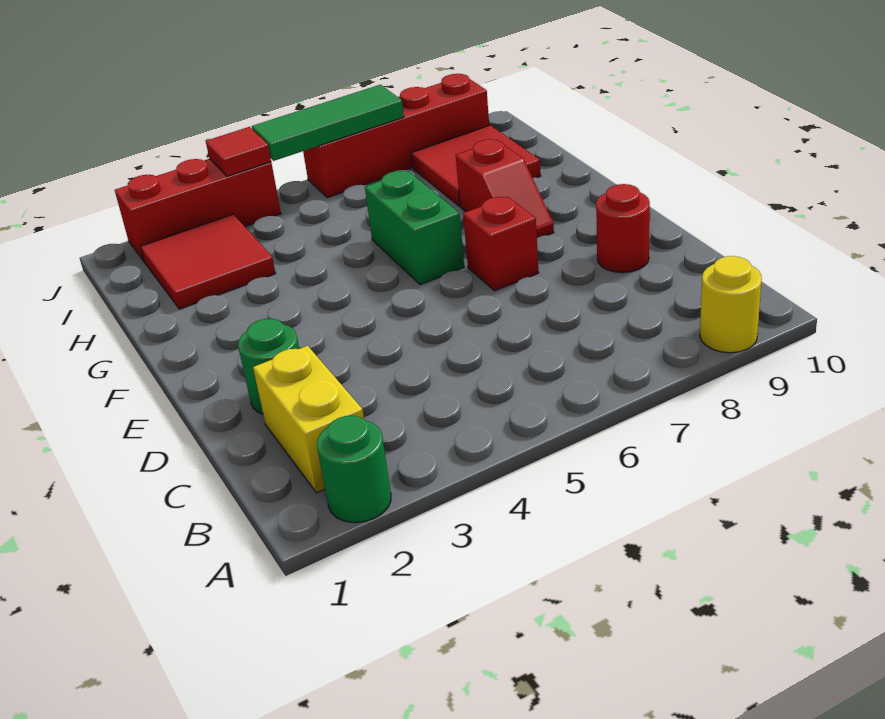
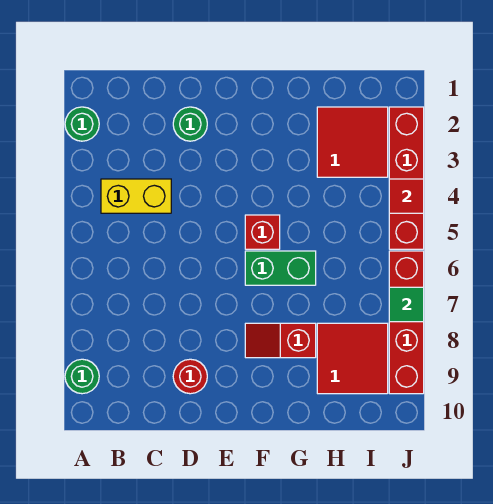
yellow 1x1 round brick [700,256,762,353] -> green 1x1 round brick [65,359,99,394]
yellow 1x2 brick [253,346,364,493] -> yellow 1x2 brick moved to [101,179,171,213]
red 1x1 brick [463,197,539,291] -> red 1x1 brick moved to [245,215,280,249]
red 1x3 brick [115,159,281,261] -> red 1x4 brick [389,107,424,249]
green 1x3 tile [252,85,404,161] -> green 1x1 tile [389,287,424,322]

